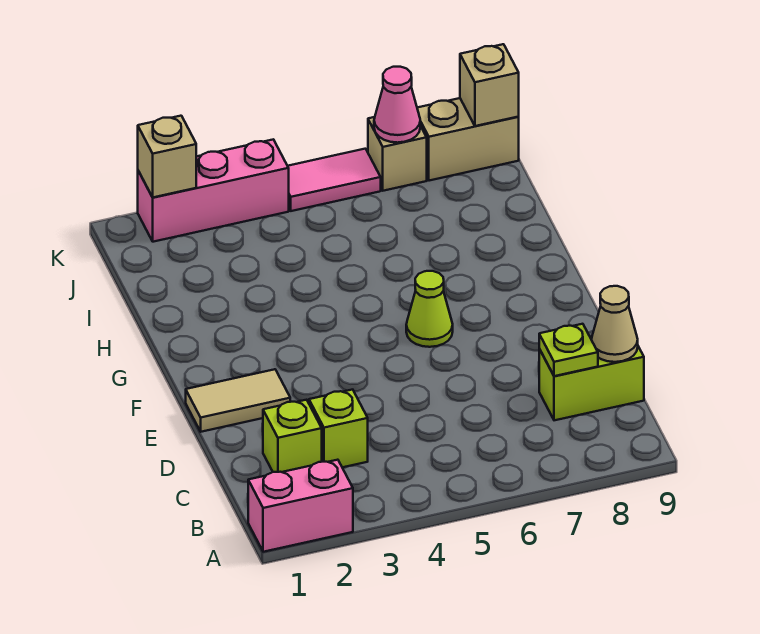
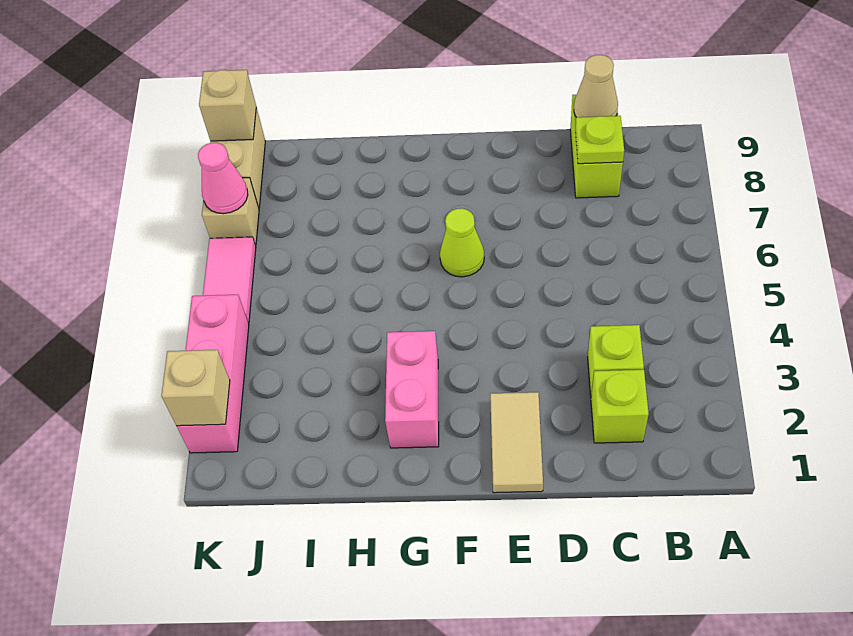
pink 1x2 brick [248,460,353,552] -> pink 1x2 brick moved to [385,331,439,448]

